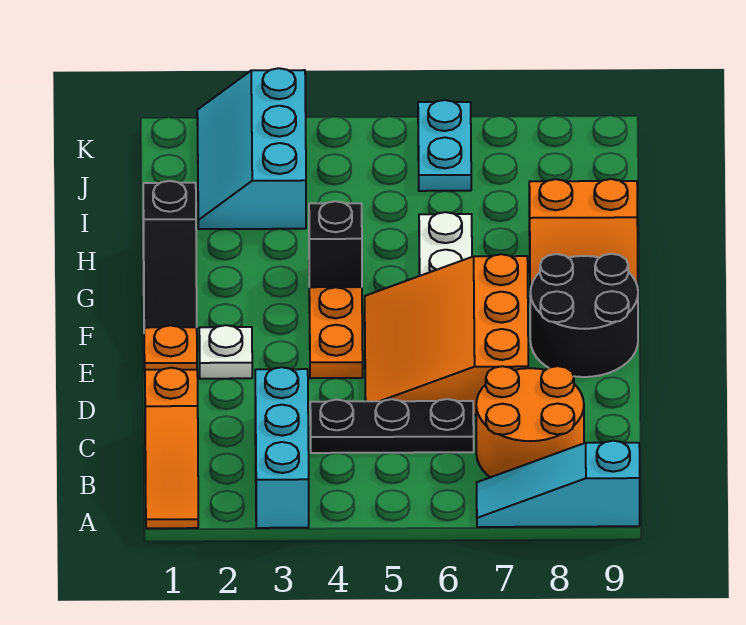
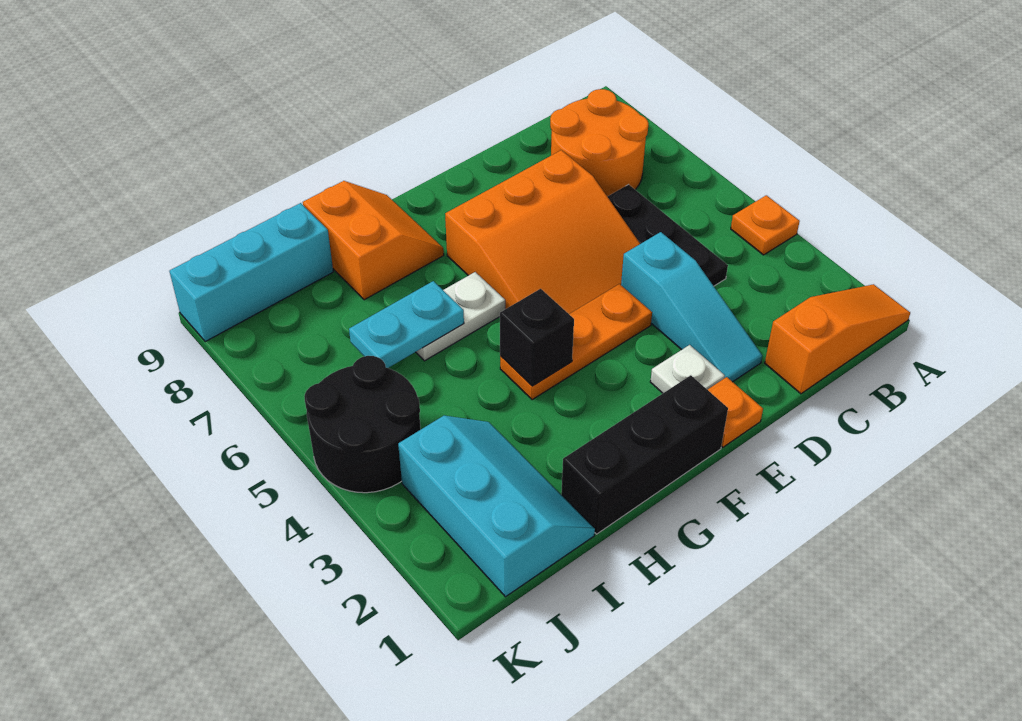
cyan 1x3 brick [255,367,309,528] -> cyan 1x3 brick moved to [169,203,333,342]
none -> orange 1x1 plate [731,195,800,255]
cyan 1x3 slope [477,441,640,527] -> cyan 1x3 slope moved to [621,232,762,382]
black 2x2 round brick [530,254,638,377] -> black 2x2 round brick moved to [304,356,421,493]
black 1x3 slope [143,181,197,328] -> black 1x3 brick [561,375,728,534]
cyan 2x3 slope [197,68,306,229] -> cyan 2x3 slope turned to [398,416,595,597]
cyan 1x2 plate [418,100,471,191] -> cyan 1x2 plate moved to [349,281,464,368]

